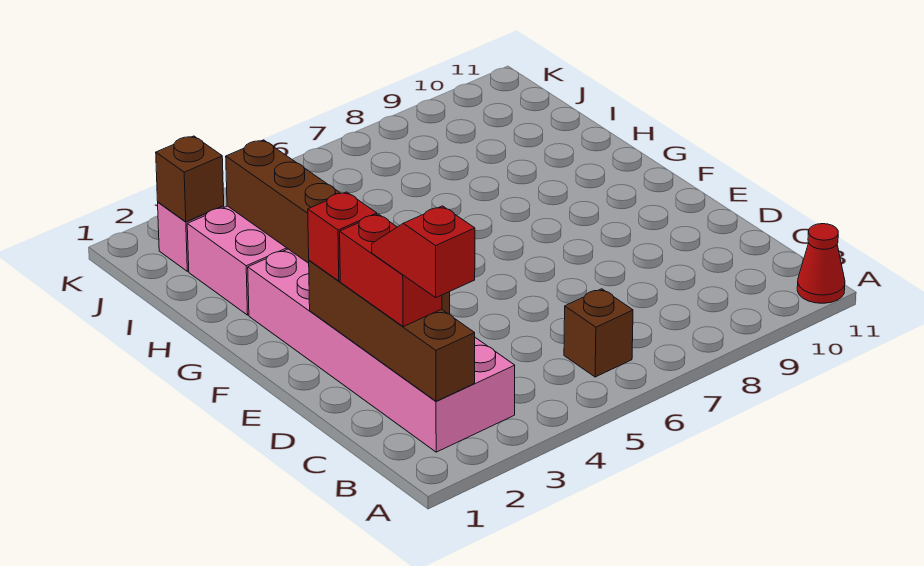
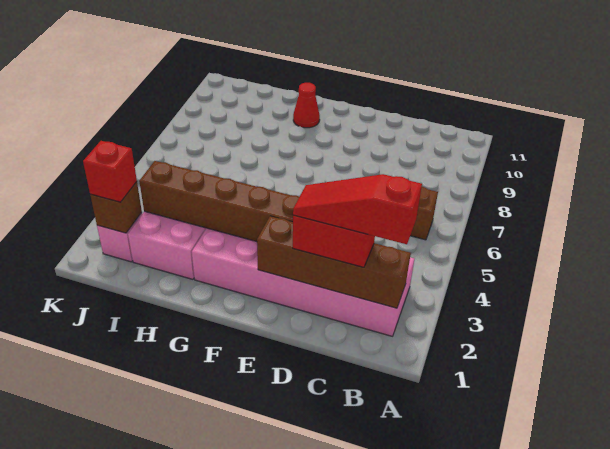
red 1x1 cone [797,224,845,303] -> red 1x1 cone moved to [293,83,320,128]
red 1x2 slope [372,206,475,298] -> red 1x3 slope [293,174,422,244]
red 1x1 brick [308,192,377,281] -> red 1x1 brick moved to [83,141,137,202]

